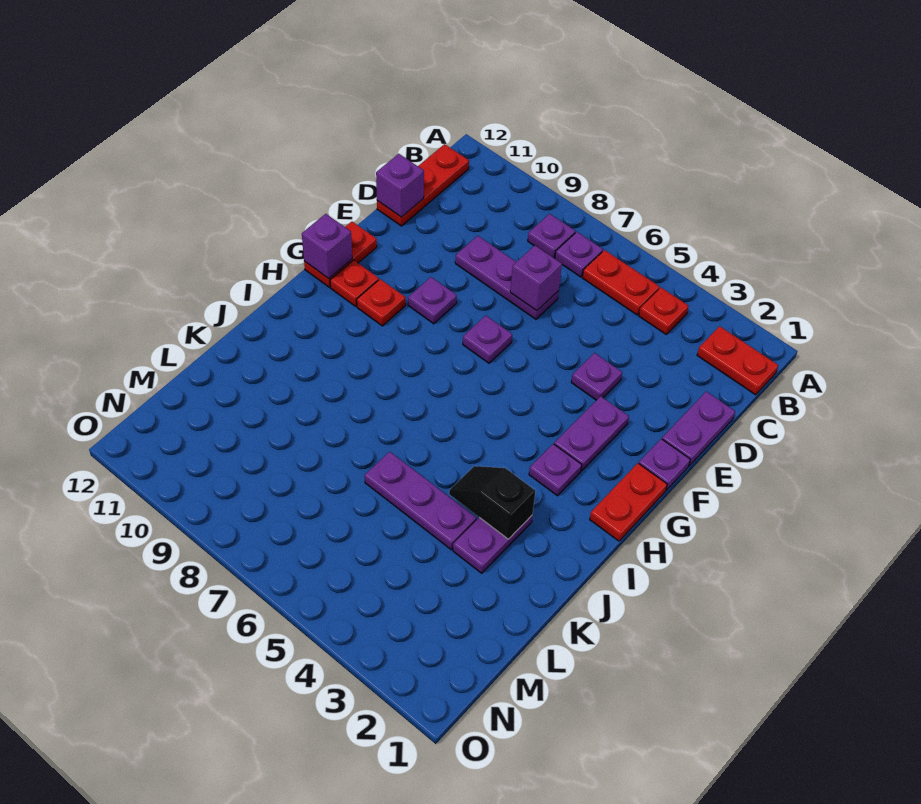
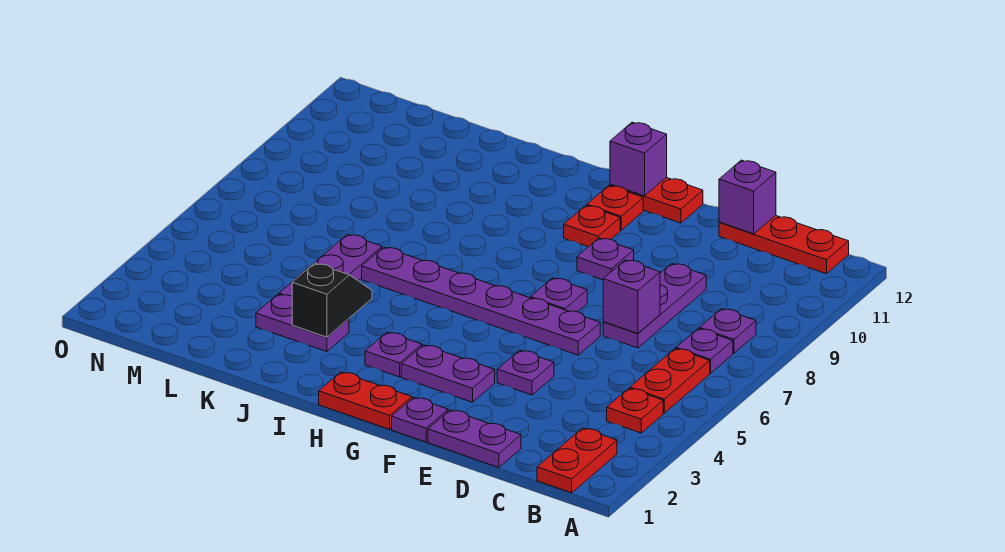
none -> purple 1x6 plate [362,247,600,355]

